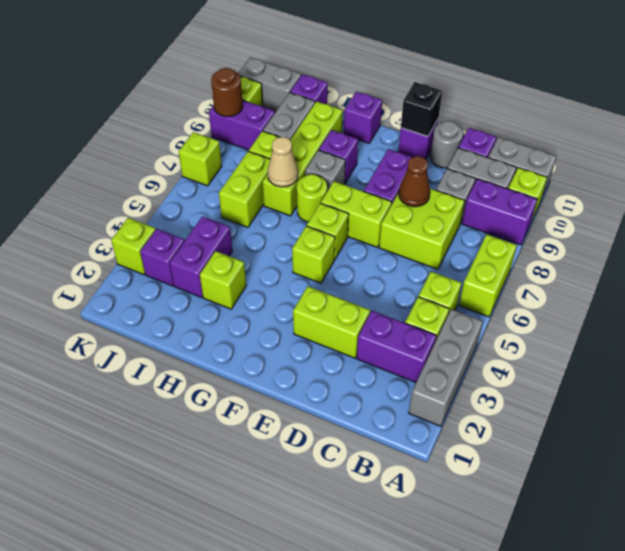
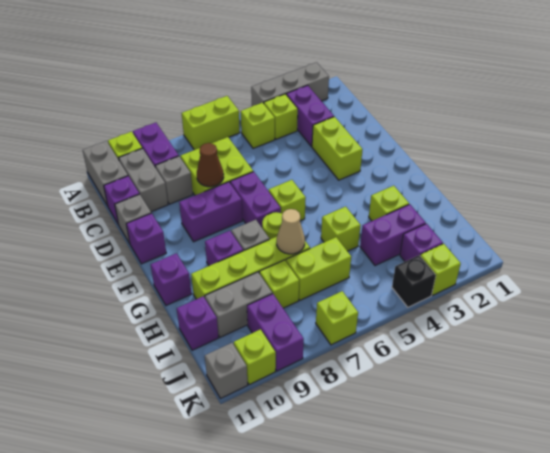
grey 1x1 round brick [430,121,463,168] -> grey 1x1 brick [115,194,151,244]
lime 1x2 brick [321,181,392,247] -> purple 1x2 brick [230,172,281,227]
black 1x1 brick [401,82,442,136] -> black 1x1 brick moved to [392,255,436,307]
lime 1x1 brick [292,226,335,283] -> lime 1x1 brick moved to [321,207,361,251]
grey 1x2 brick [238,57,301,112] -> grey 1x1 brick [205,343,248,399]
brown 1x1 round brick [211,68,243,117] -> none

